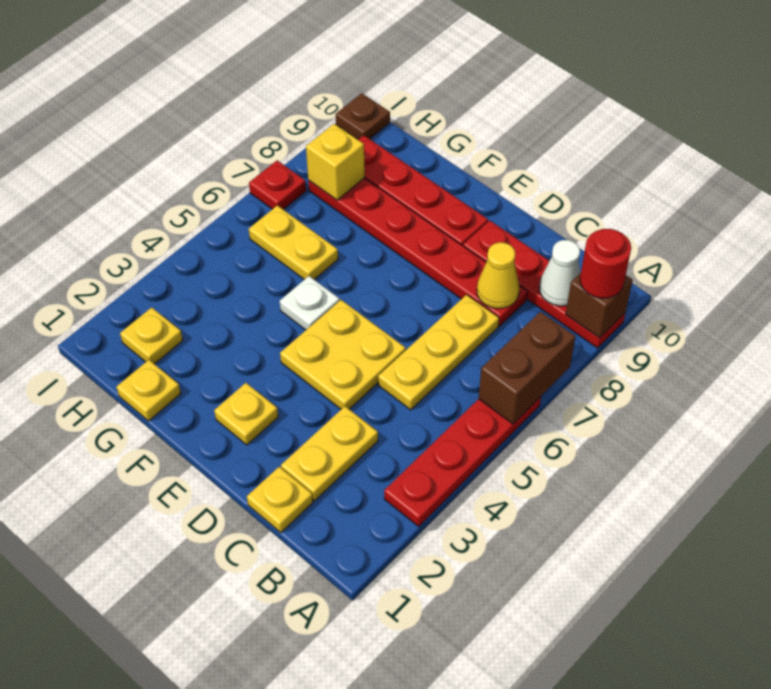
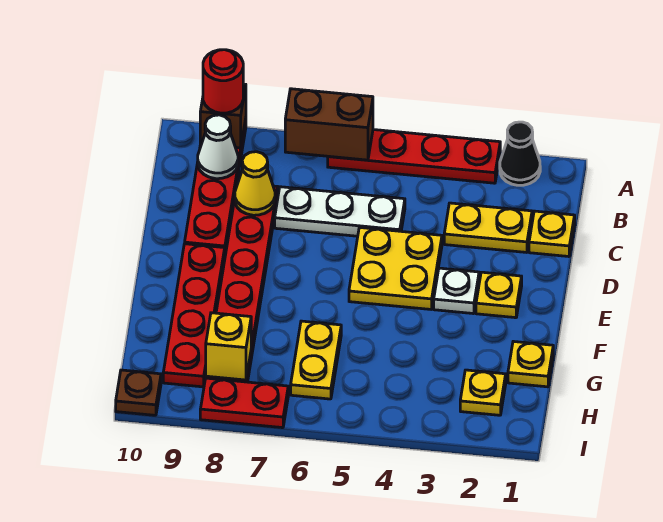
none -> black 1x1 cone [500,122,540,185]
yellow 1x3 plate [378,295,499,410] -> white 1x3 plate [275,187,405,236]
white 1x1 plate [280,276,340,330] -> white 1x1 plate moved to [434,268,479,314]
red 1x1 plate [249,161,306,210] -> red 1x2 plate [200,378,288,428]

